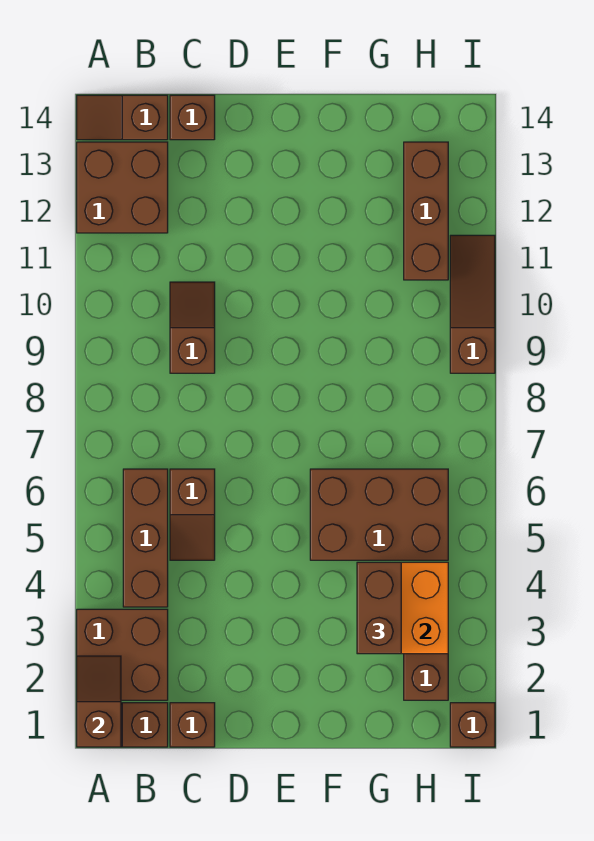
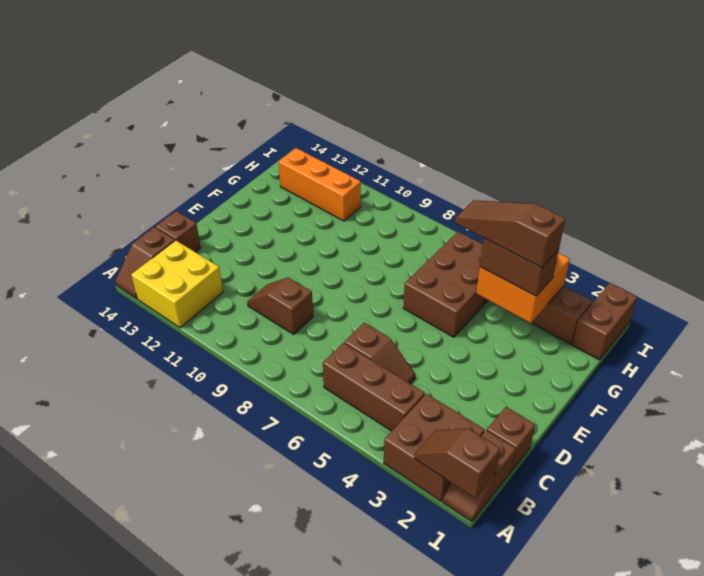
brown 2x2 brick [77,142,168,233] -> yellow 2x2 brick [131,240,223,328]
brown 1x3 brick [404,142,448,280] -> orange 1x3 brick [278,148,361,221]
brown 1x1 brick [450,703,495,747] -> brown 1x2 brick [572,283,637,360]
brown 1x3 slope [450,235,495,373] -> brown 1x3 slope moved to [455,200,565,268]

